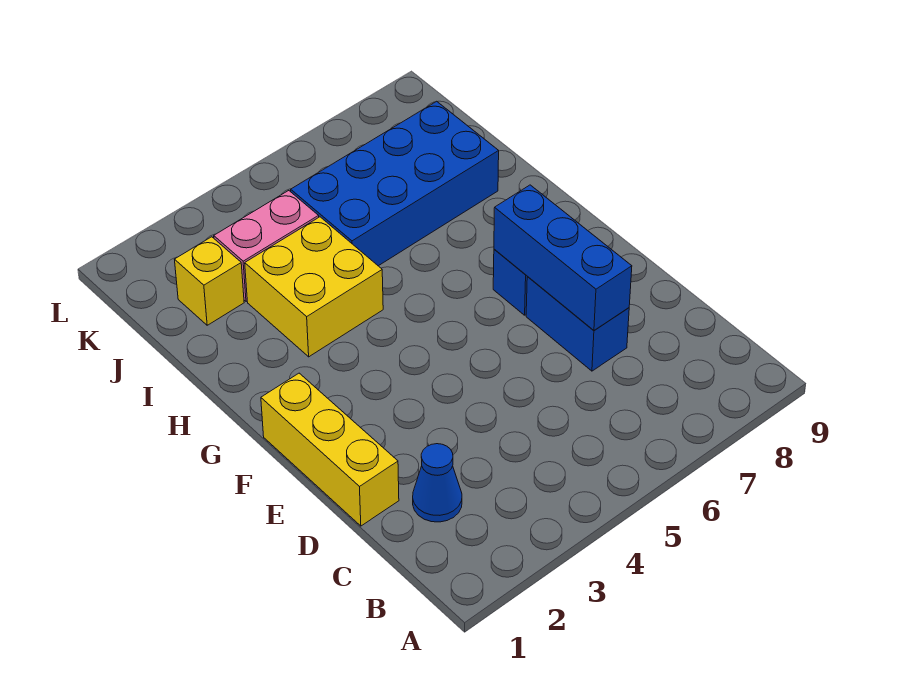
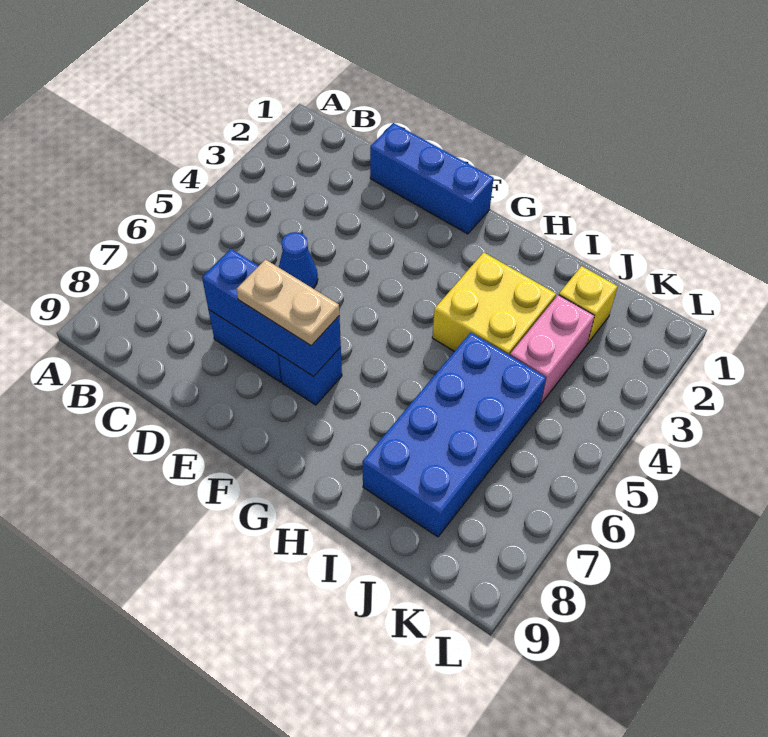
blue 1x1 cone [413,444,462,522] -> blue 1x1 cone moved to [279,232,318,289]
yellow 1x3 brick [261,373,399,526] -> blue 1x3 brick [370,123,494,234]
none -> tan 1x2 plate [236,260,339,346]

